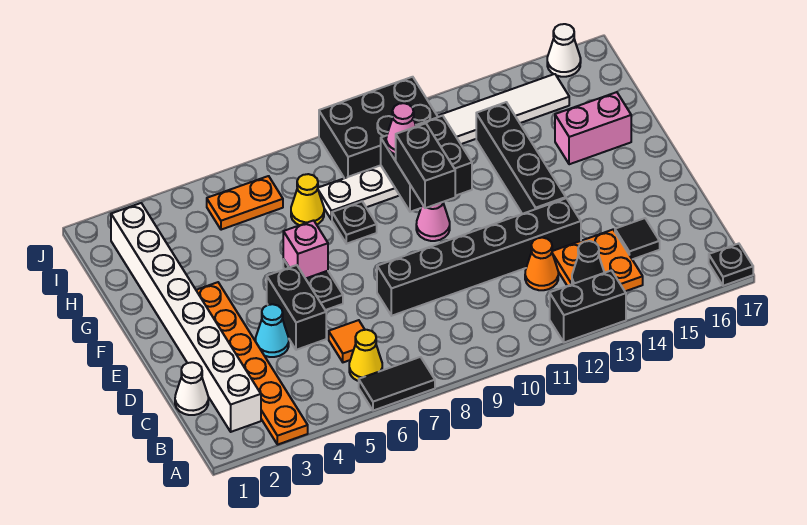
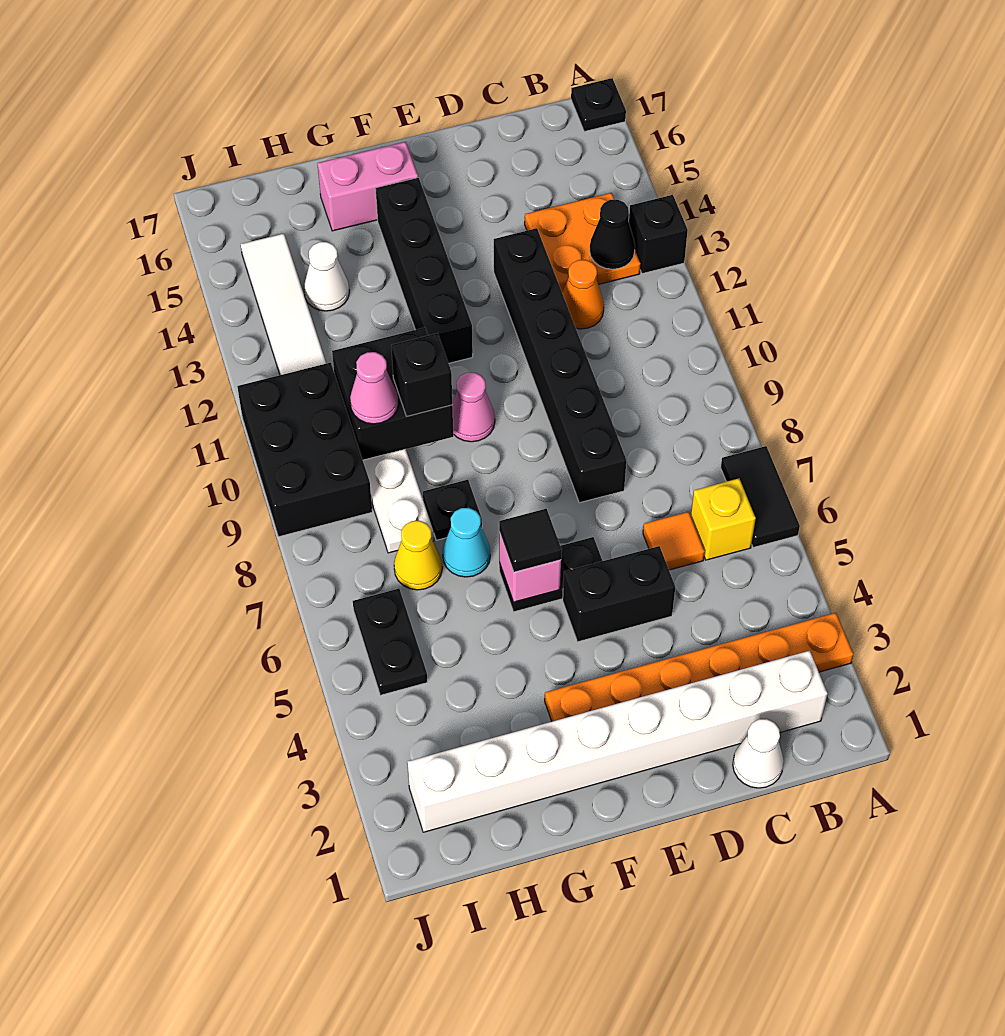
black 1x2 brick [550,270,626,342] -> black 1x1 brick [629,195,688,274]
yellow 1x1 cone [349,330,382,381] -> yellow 1x1 brick [691,479,756,560]
black 1x1 tile [615,218,660,259] -> black 1x1 tile moved to [499,509,562,572]
cyan 1x1 cone [256,304,289,357] -> cyan 1x1 cone moved to [443,508,490,577]
black 1x4 brick [476,102,566,214] -> black 1x4 brick turned to [375,177,473,363]
black 1x2 brick [396,123,455,208] -> black 1x1 brick [391,333,452,416]
pink 1x2 brick [555,92,631,164] -> pink 1x2 brick turned to [317,142,418,231]
orange 1x2 plate [207,176,283,230] -> black 1x2 plate [353,589,428,695]
white 1x1 cone [547,24,581,77] -> white 1x1 cone moved to [304,242,349,311]

